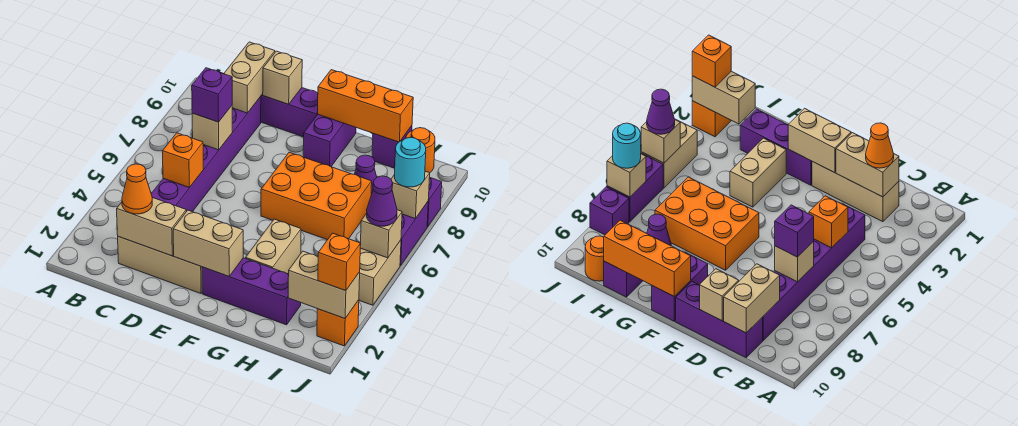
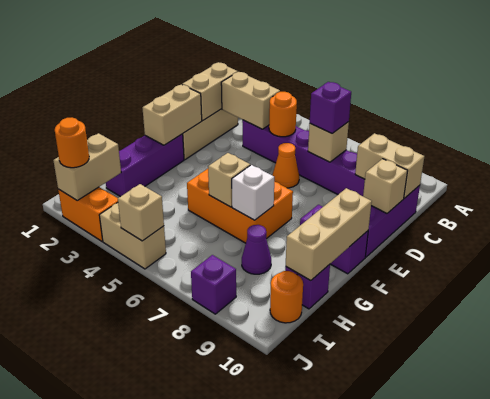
orange 1x1 cone [122,164,152,214] -> orange 1x1 cone moved to [272,143,299,188]
orange 1x1 brick [162,133,204,187] -> orange 1x1 round brick [269,92,297,137]
orange 2x3 brick [261,152,372,240] -> orange 2x3 brick turned to [187,169,293,243]
orange 1x3 brick [318,70,413,142] -> tan 1x3 brick [286,188,372,281]
tan 1x2 brick [246,219,301,274] -> tan 1x2 brick moved to [221,72,280,129]
none -> white 1x1 brick [232,165,274,220]
orange 1x1 brick [317,300,359,346] -> orange 1x2 brick [58,187,118,241]
orange 1x1 brick [318,233,361,291] -> orange 1x1 round brick [55,118,89,168]
purple 1x1 cone [367,176,397,226] -> none
purple 1x2 brick [400,202,428,266] -> none
tan 1x1 brick [391,171,430,219] -> tan 1x1 brick moved to [208,153,250,207]
cyan 1x1 round brick [395,137,426,187] -> none

